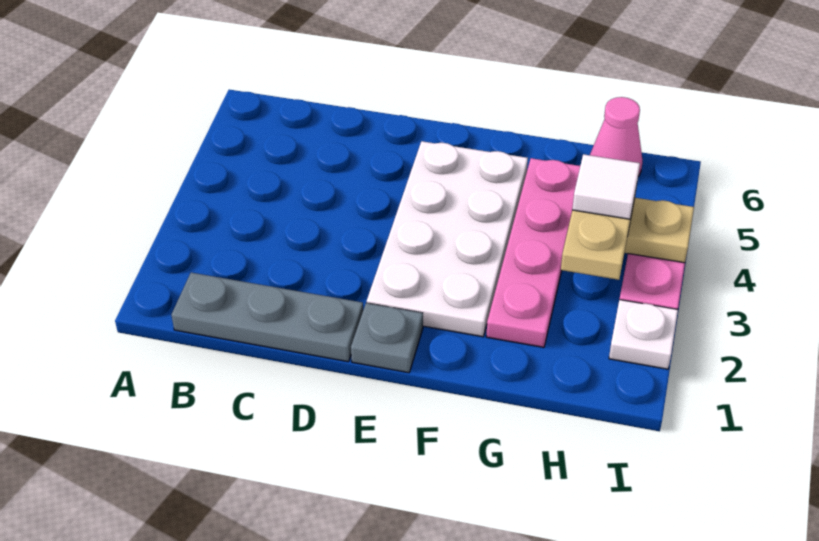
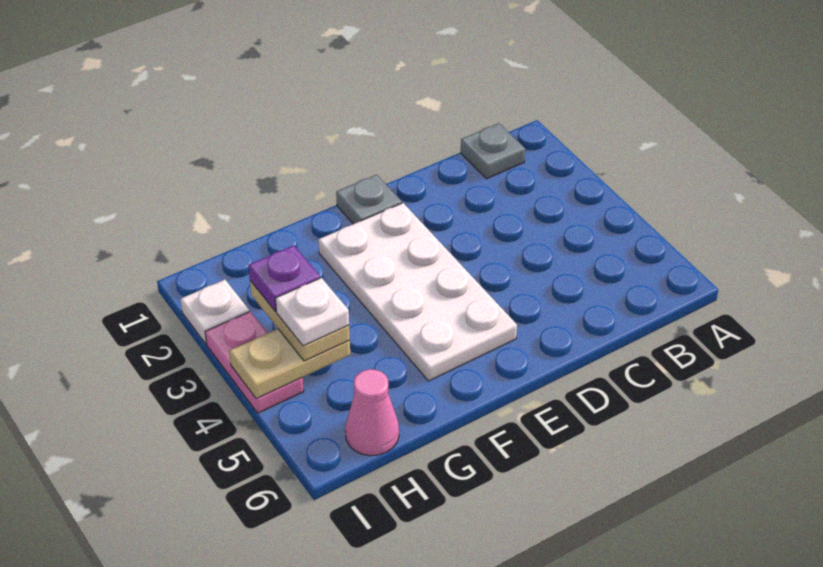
grey 1x3 plate [172,273,363,362] -> grey 1x1 plate [461,123,525,179]
pink 1x4 plate [486,158,580,347] -> none
none -> purple 1x1 plate [248,245,320,311]
white 1x1 tile [572,154,640,219] -> white 1x1 plate [275,278,349,346]

